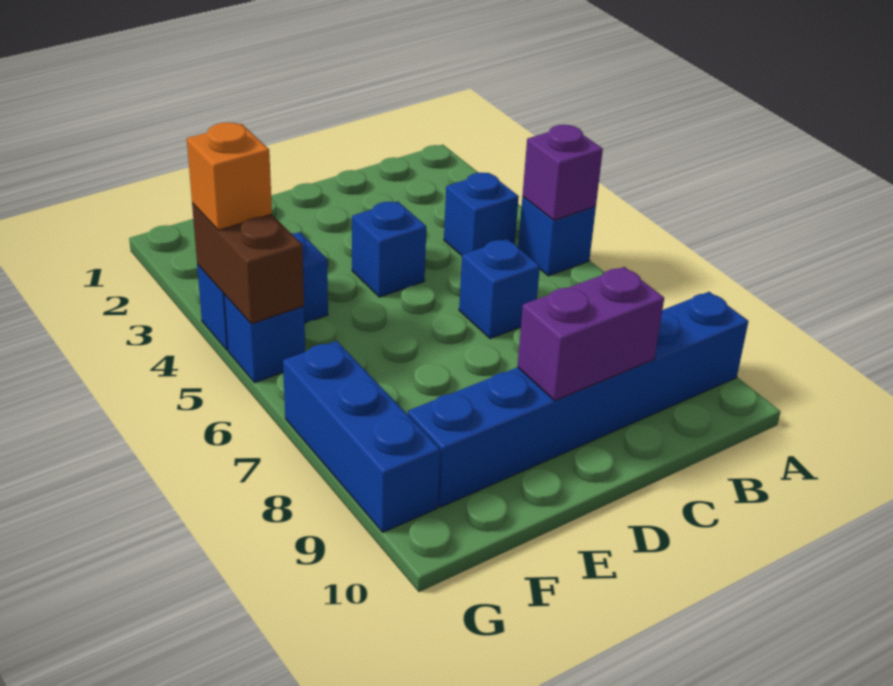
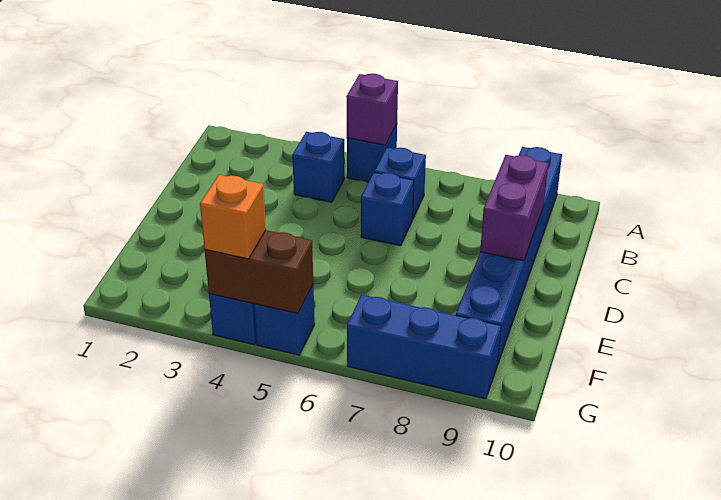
blue 1x1 brick [352,201,426,297] -> blue 1x1 brick moved to [374,147,426,218]

